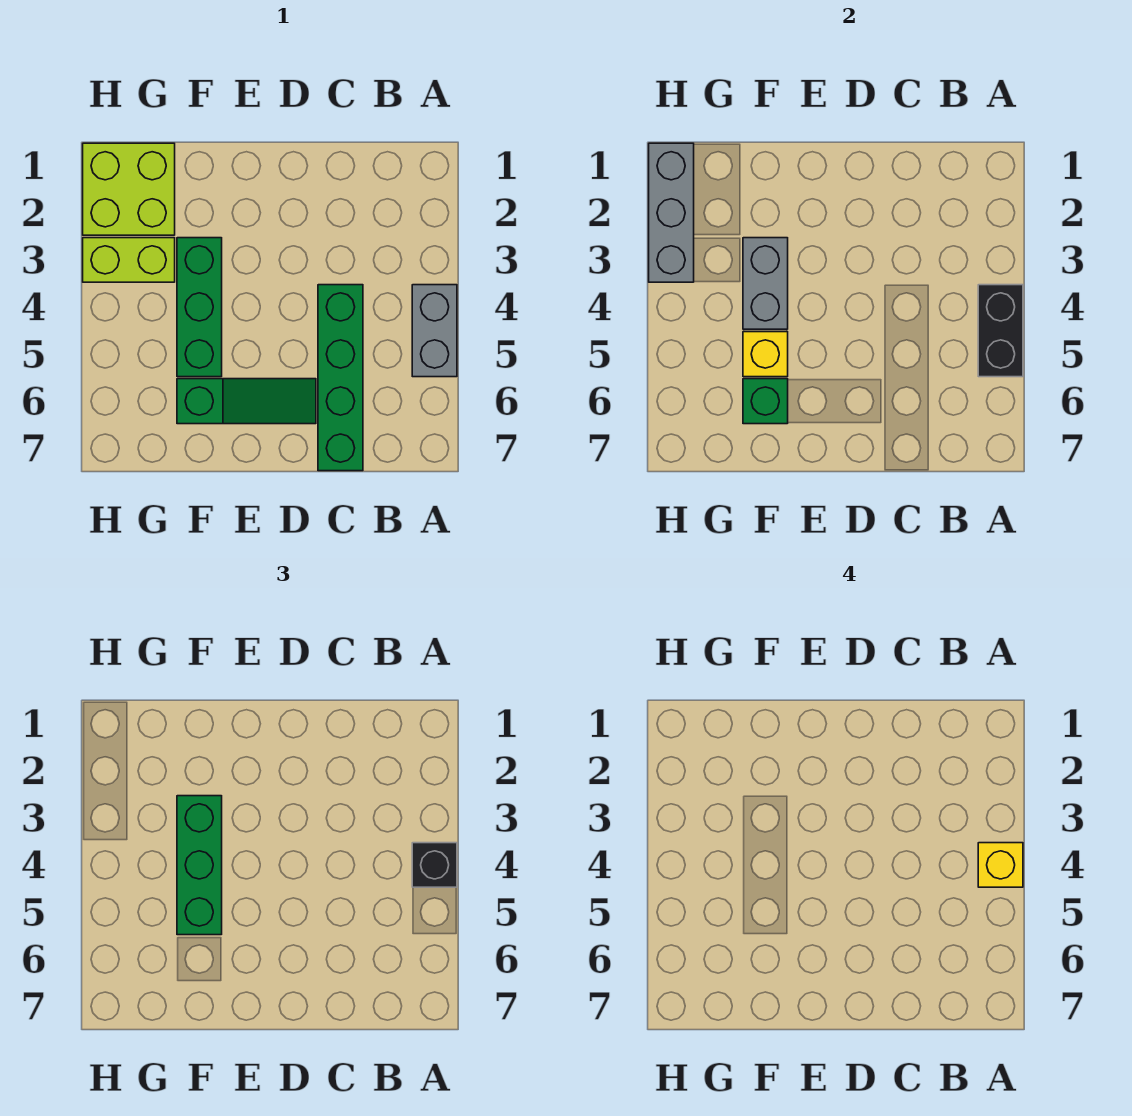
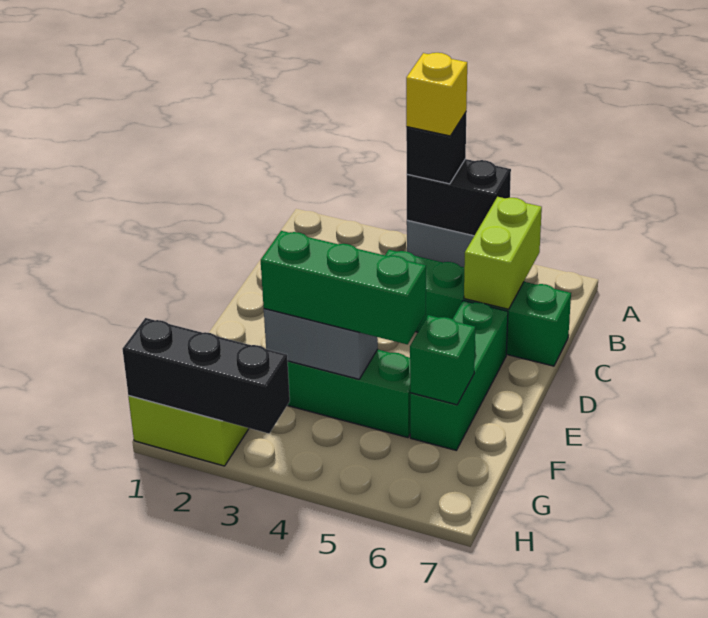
green 1x3 slope [177,379,316,424] -> green 1x3 brick [410,301,508,450]
yellow 1x1 brick [743,332,788,377] -> none
lime 1x2 brick [83,238,175,282] -> lime 1x2 brick moved to [464,197,542,309]
grey 1x3 brick [649,143,694,282] -> black 1x3 brick [123,318,290,434]

